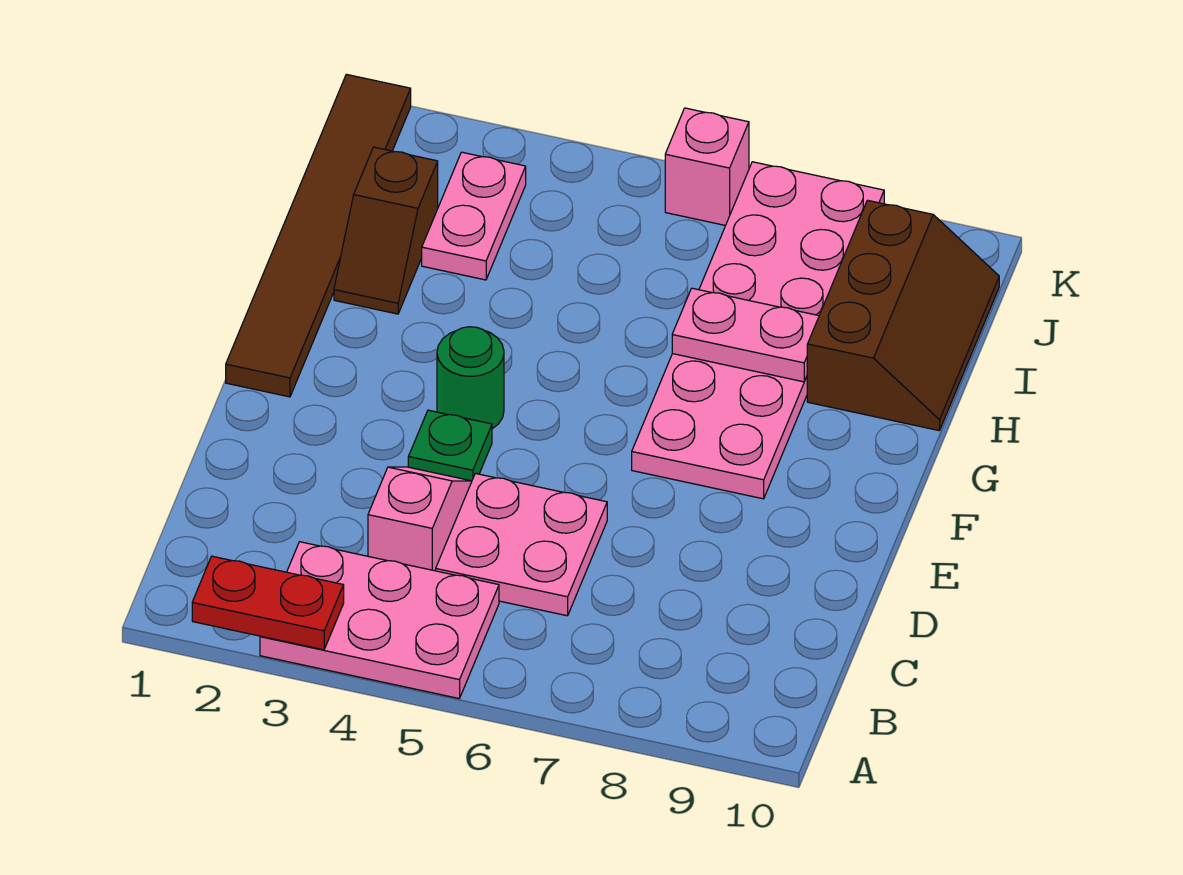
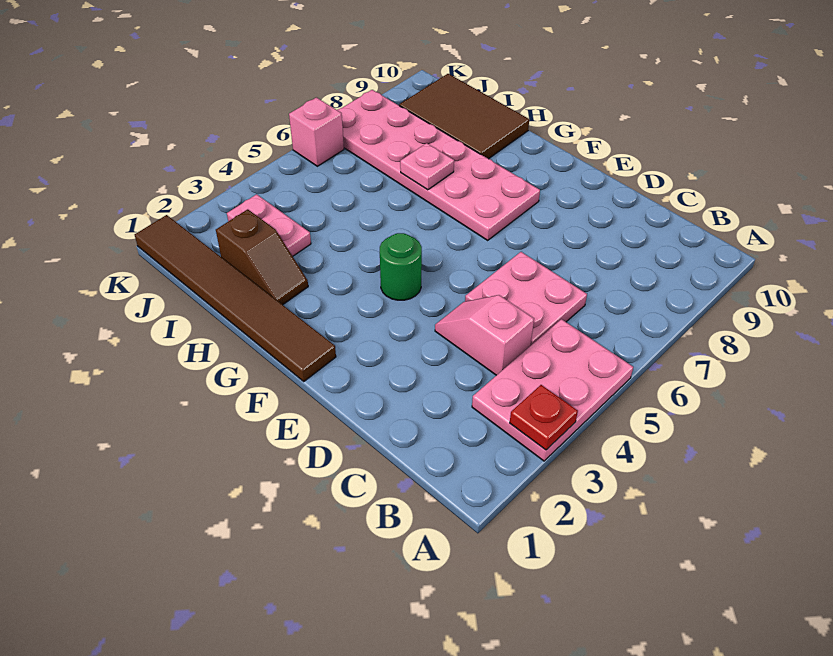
red 1x2 plate [192,556,344,650] -> red 1x1 plate [510,385,578,450]
green 1x1 plate [408,410,492,481] -> none
pink 1x2 plate [672,288,819,382] -> pink 1x1 plate [400,143,454,190]
brown 2x3 slope [807,200,999,430] -> brown 2x3 tile [399,74,529,159]

